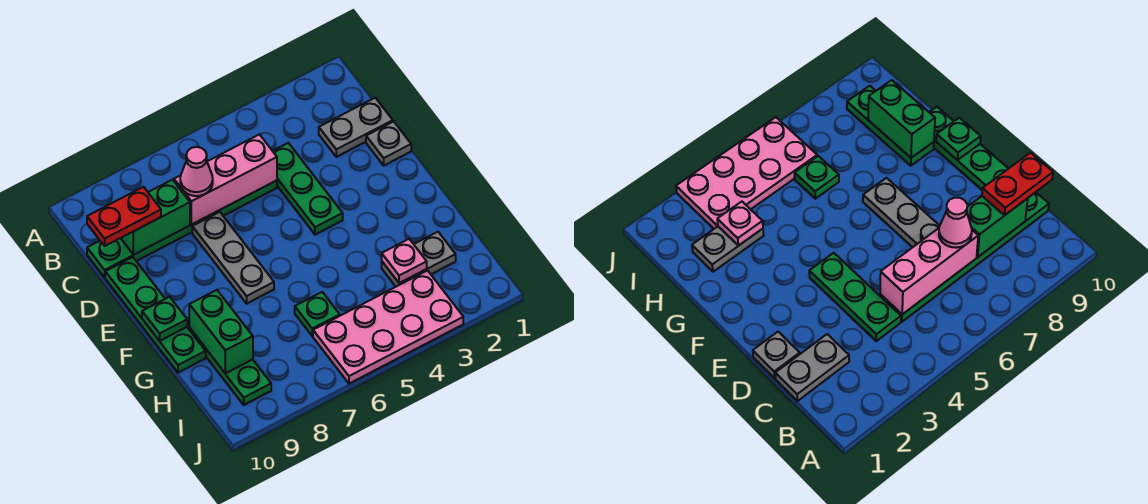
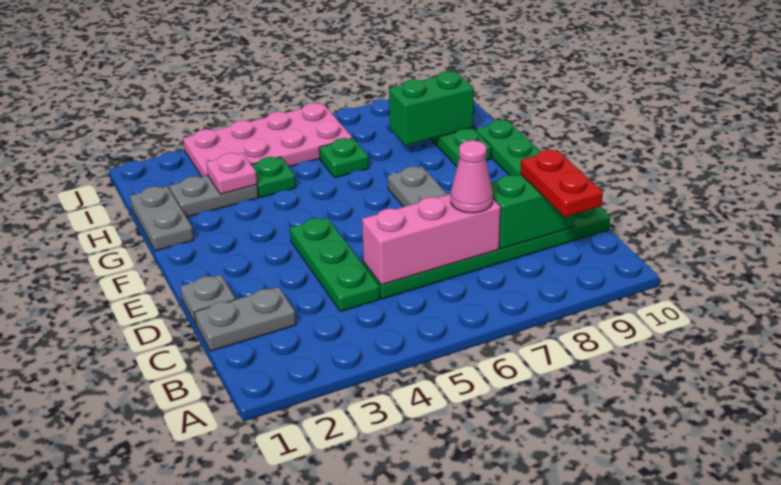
red 1x2 plate [87,187,161,246] -> red 1x2 plate turned to [520,150,603,217]
green 1x1 plate [142,297,187,341] -> green 1x1 plate moved to [251,157,296,198]
none -> grey 1x2 plate [130,186,194,251]
green 1x2 brick [189,290,253,374] -> green 1x2 brick turned to [389,71,474,145]

